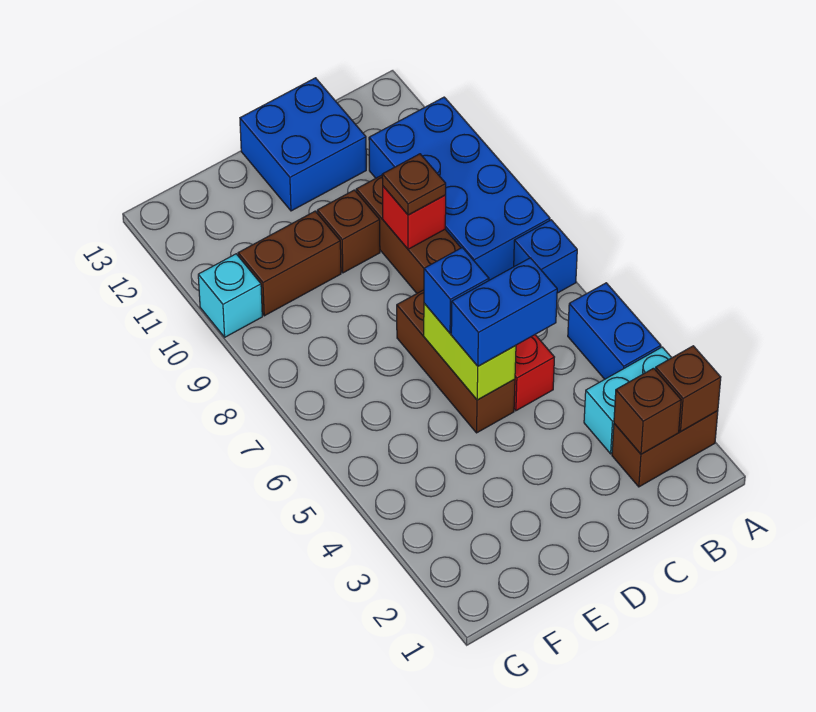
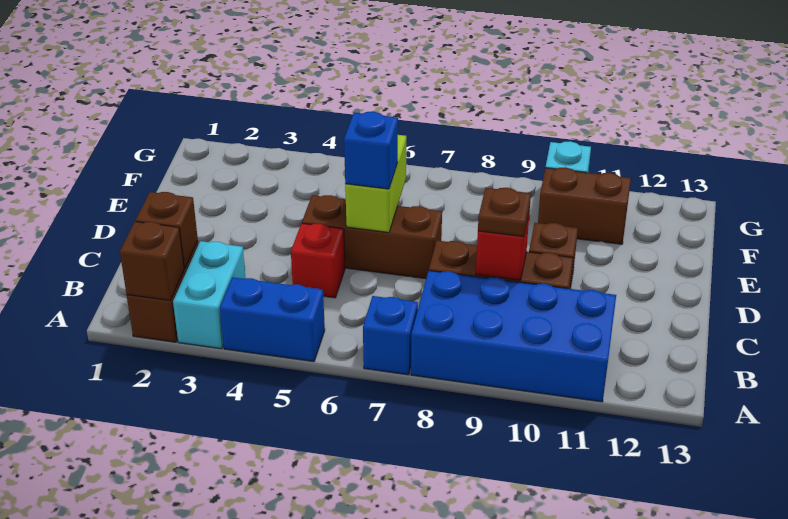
blue 1x2 brick [451,258,557,366] -> none
blue 2x2 brick [240,78,366,211] -> none
lime 1x2 brick [424,303,516,400] -> lime 1x2 brick turned to [345,135,406,232]
brown 1x2 brick [238,211,341,316] -> brown 1x2 brick turned to [538,167,631,244]

